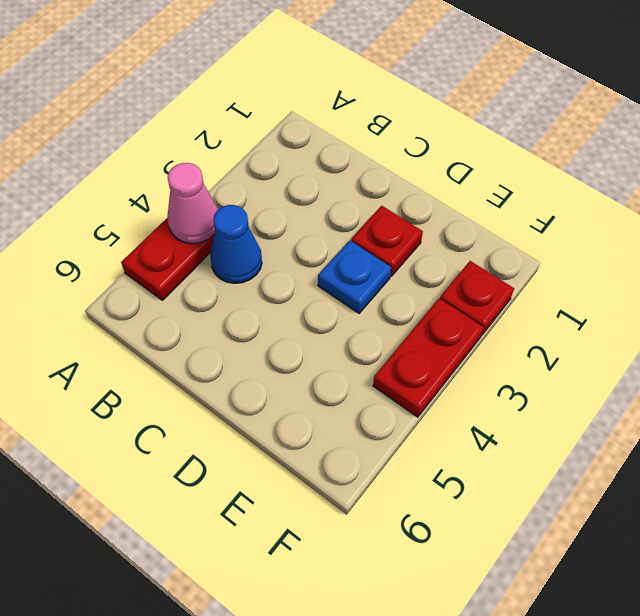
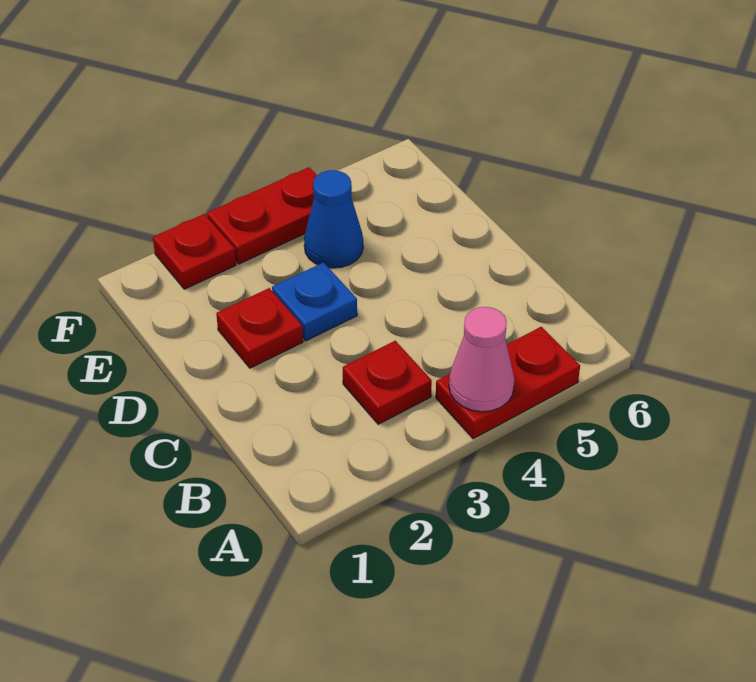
none -> red 1x1 plate [343,341,432,424]
blue 1x1 cone [210,205,262,283] -> blue 1x1 cone moved to [304,170,363,268]

